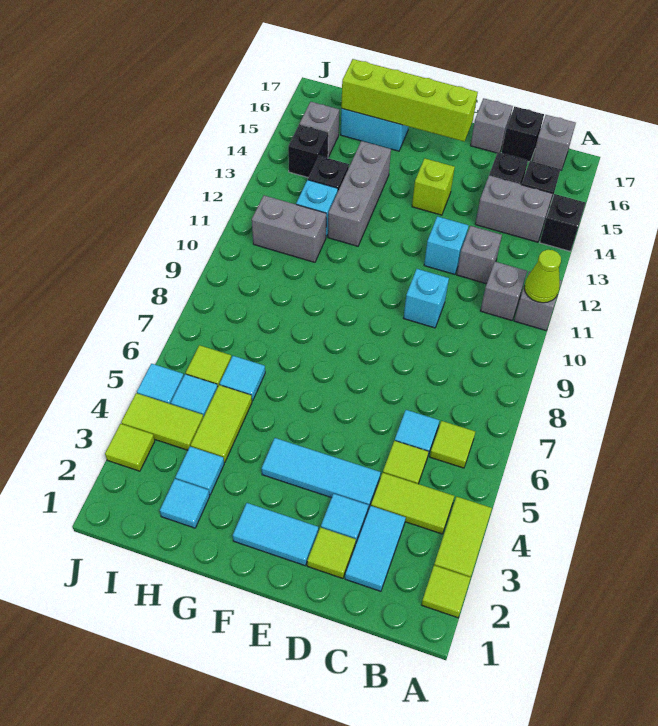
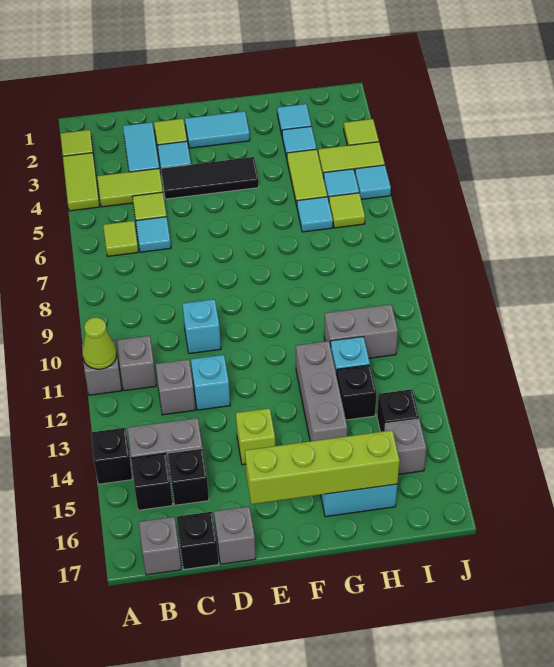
cyan 1x3 tile [262,438,381,509] -> black 1x3 tile [161,157,259,199]

